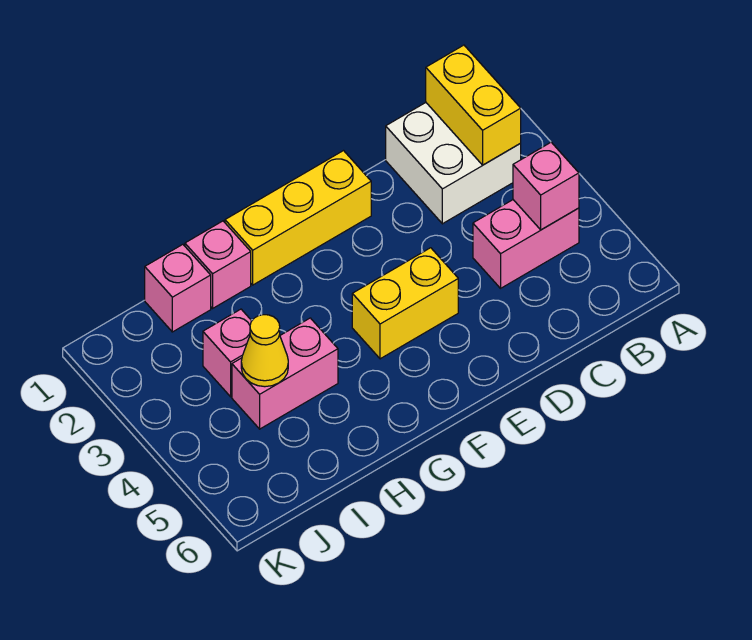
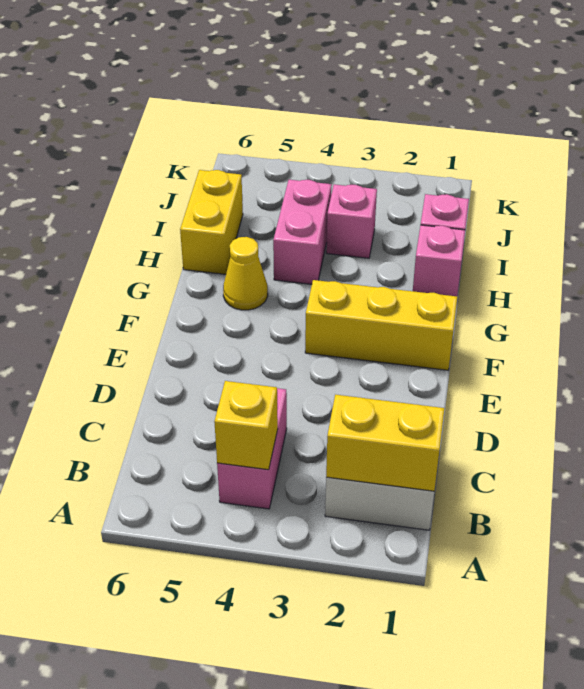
pink 1x1 brick [513,142,579,230] -> yellow 1x1 brick [214,381,278,470]
yellow 1x3 brick [225,151,371,285] -> yellow 1x3 brick turned to [305,280,457,370]
yellow 1x2 brick [352,248,458,359] -> yellow 1x2 brick moved to [180,170,243,274]
yellow 1x1 cone [241,315,288,387] -> yellow 1x1 cone moved to [223,237,268,310]

